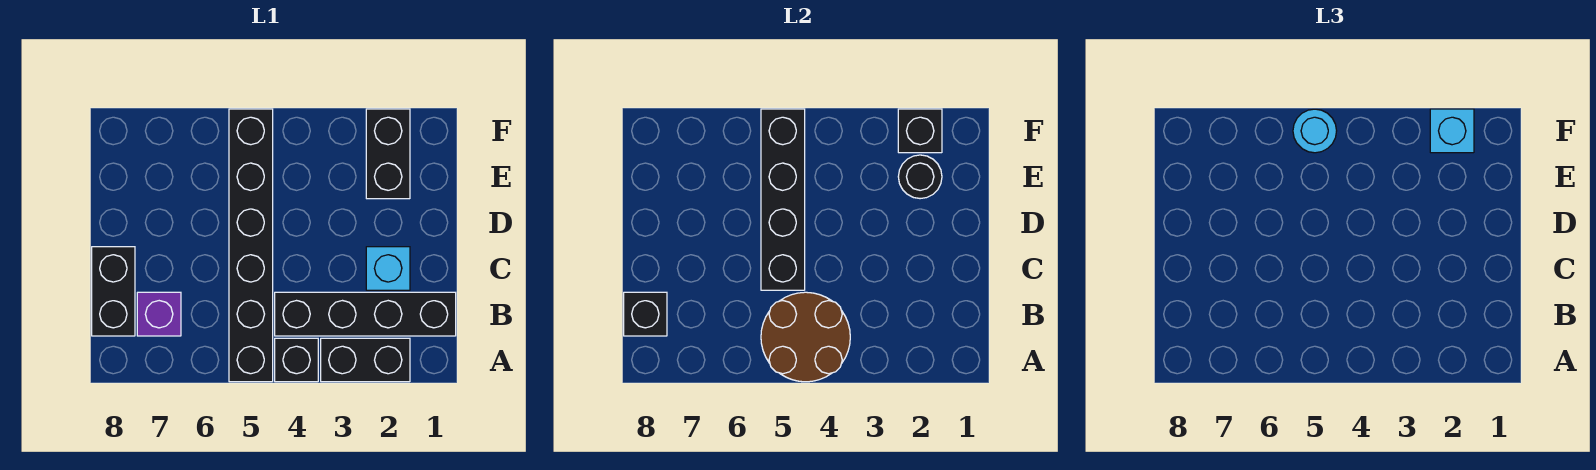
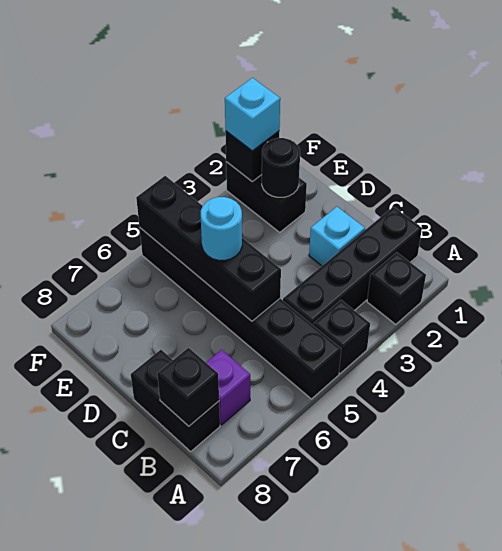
black 1x2 brick [321,338,410,382] -> black 1x1 brick [367,252,426,324]
brown 2x2 round brick [761,292,850,382] -> none
cyan 1x1 round brick [1293,109,1337,153] -> cyan 1x1 round brick moved to [201,197,242,260]

